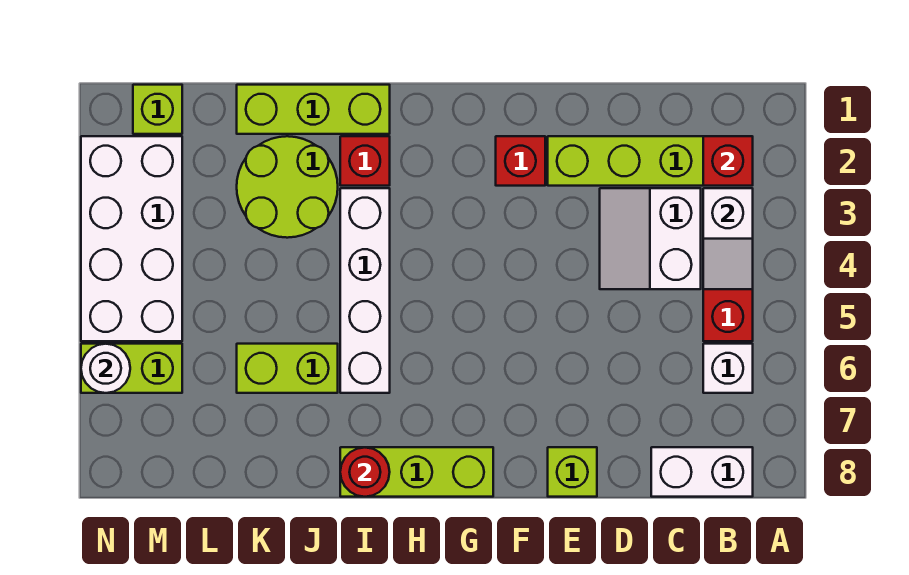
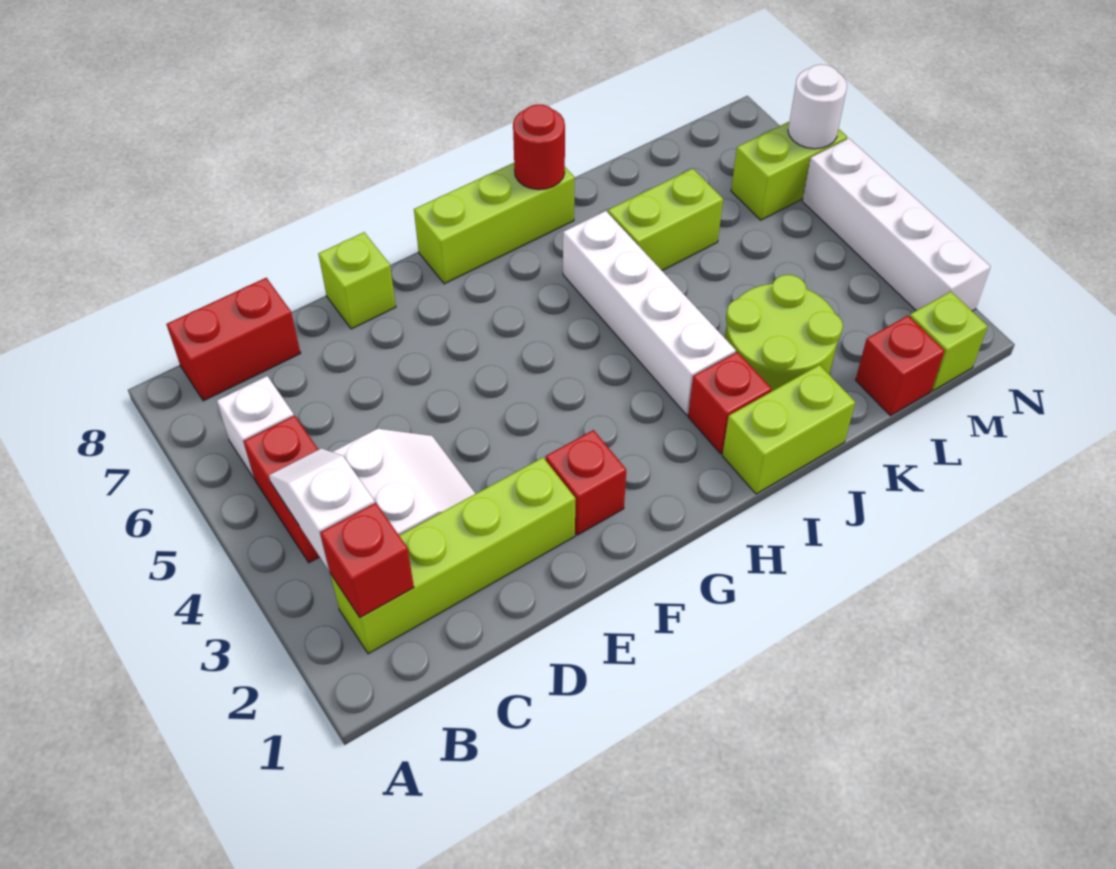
white 1x2 brick [651,447,753,497] -> red 1x2 brick [167,278,301,401]
lime 1x3 brick [237,85,390,134] -> lime 1x2 brick [722,365,855,494]
none -> red 1x1 brick [856,316,945,415]
white 2x4 brick [81,136,182,341] -> white 1x4 brick [802,138,990,311]

